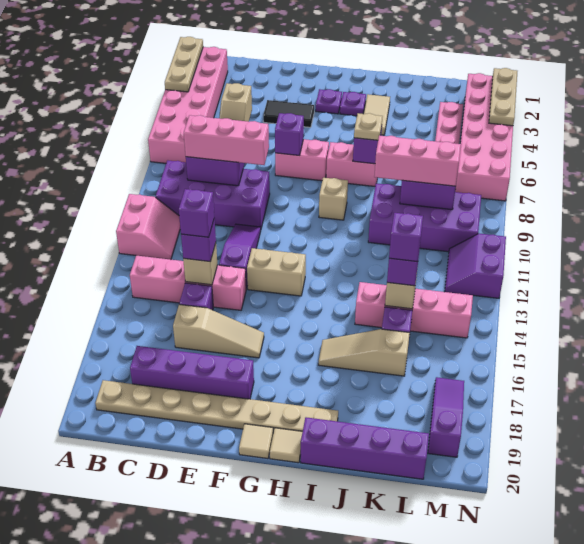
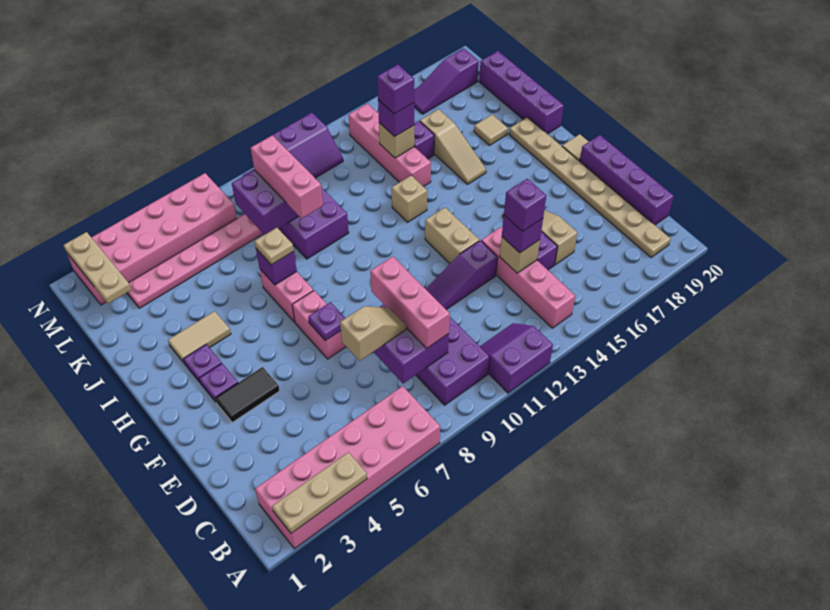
pink 2x2 slope [116,194,180,260] -> purple 2x2 slope [480,323,553,393]
purple 1x4 brick [130,346,254,399] -> purple 1x4 brick moved to [580,135,674,225]
black 1x2 tile [263,100,314,127] -> black 1x2 tile turned to [215,367,280,422]
purple 1x1 brick [275,113,304,156] -> purple 1x1 plate [308,302,345,341]
tan 1x1 brick [319,178,348,220] -> tan 1x1 brick moved to [392,175,427,222]
tan 1x1 tile [270,428,303,463] -> tan 1x1 tile moved to [474,115,508,145]
tan 1x3 plate [489,68,517,126] -> tan 1x3 plate turned to [64,232,131,304]

